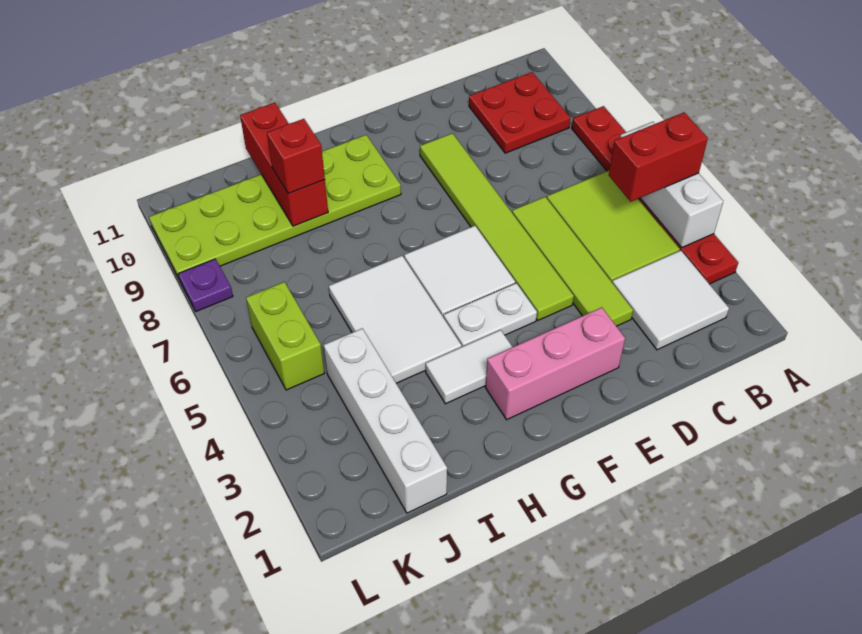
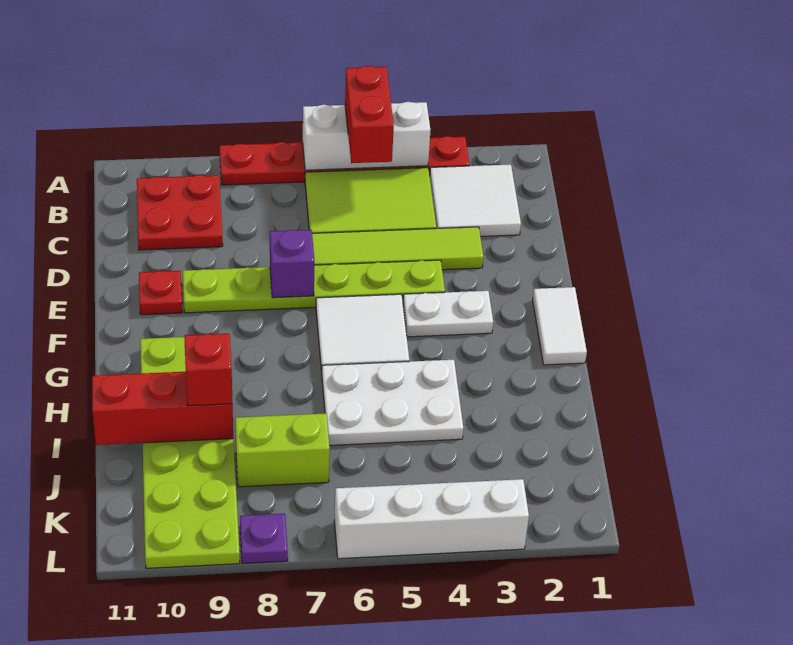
pink 1x3 brick [485,307,625,420] -> none
lime 1x6 tile [420,133,574,320] -> lime 1x6 plate [183,260,445,313]
none -> purple 1x1 brick [270,230,314,298]
none -> red 1x1 plate [139,271,182,315]
white 1x2 plate [444,283,537,347] -> white 1x2 plate turned to [403,291,493,337]
white 1x2 tile [426,330,512,404] -> white 1x2 tile moved to [533,287,587,365]
white 2x3 tile [329,256,462,383] -> white 2x3 plate [322,360,463,445]
white 1x4 brick [324,328,447,513] -> white 1x4 brick moved to [334,479,529,559]
lime 1x2 brick [246,282,324,390] -> lime 1x2 brick moved to [235,413,330,487]

